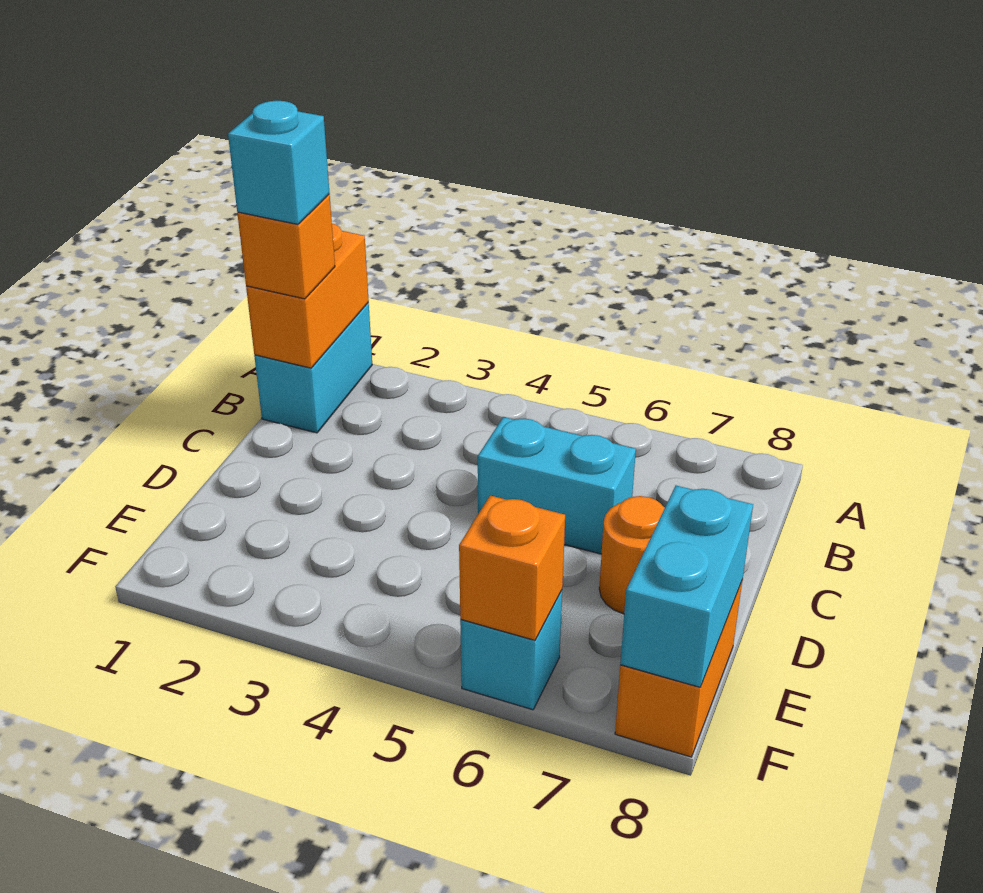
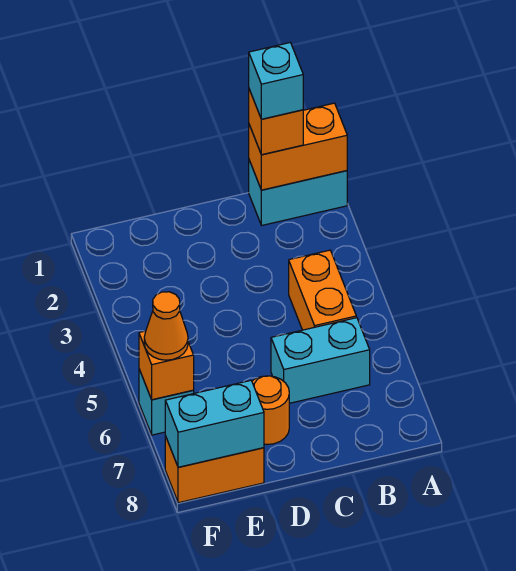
none -> orange 1x2 brick [289,250,356,330]
cyan 1x2 brick [478,417,636,554] -> cyan 1x2 brick turned to [271,318,370,403]
none -> orange 1x1 cone [144,292,188,360]

